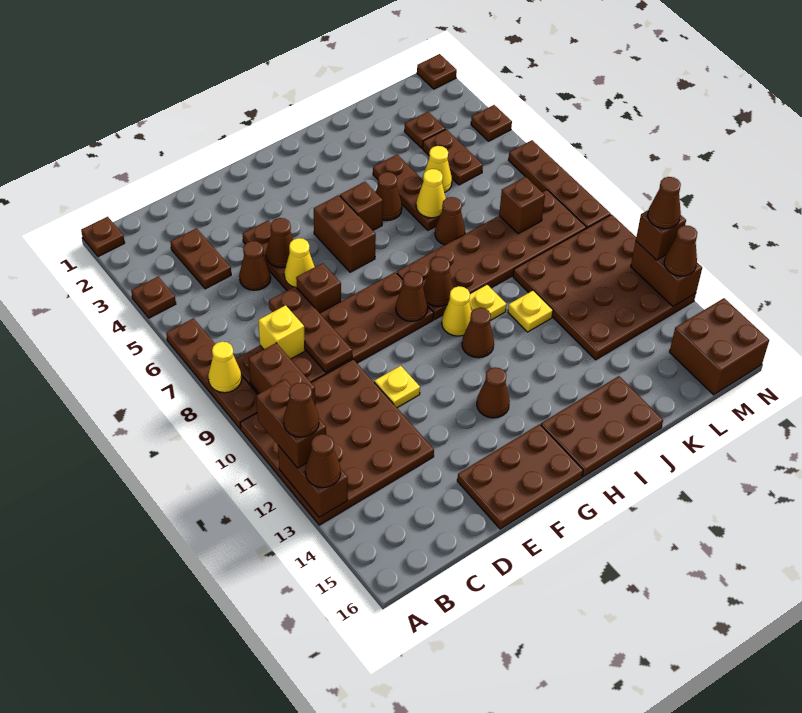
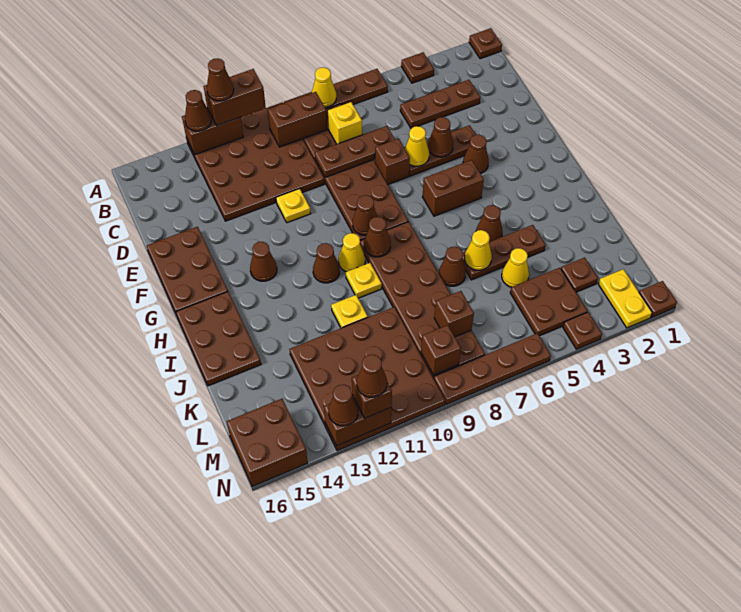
brown 1x2 plate [170,228,231,289] -> brown 1x3 plate [400,80,480,128]
brown 1x1 cone [239,241,271,290] -> brown 1x1 cone moved to [463,135,489,174]
brown 1x1 brick [340,182,383,230] -> brown 1x1 brick moved to [421,325,461,375]
brown 1x2 plate [423,129,483,185] -> brown 2x2 plate [510,268,587,336]
none -> yellow 1x2 plate [598,269,652,328]

